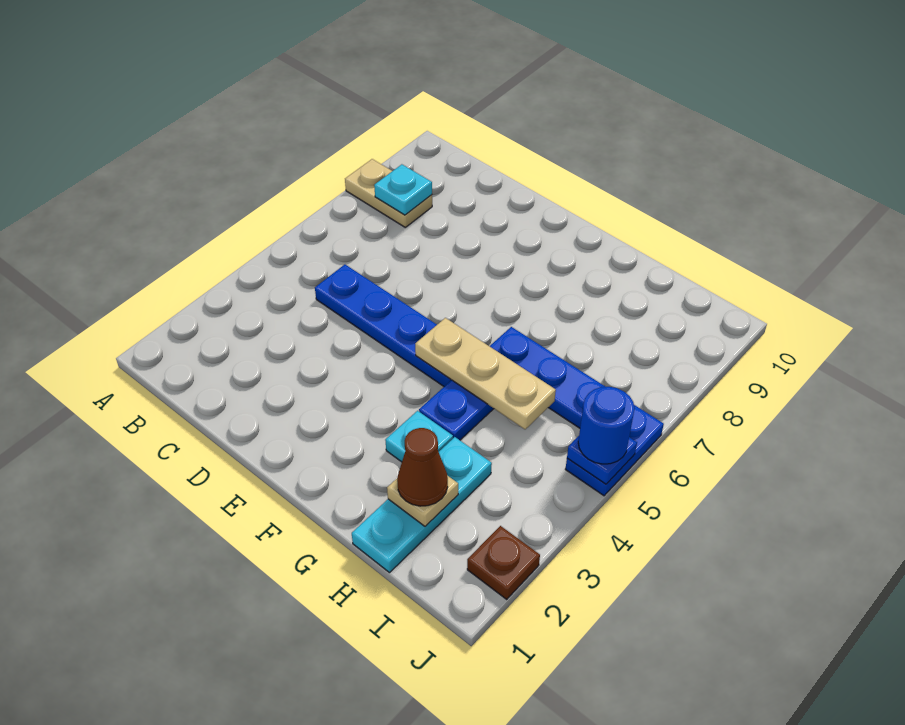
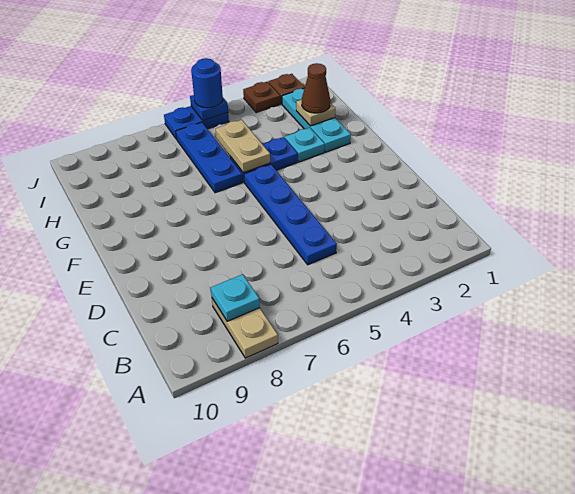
tan 1x3 plate [415,318,556,429] -> tan 1x2 plate [215,120,270,173]
cyan 1x3 plate [352,437,492,573] -> cyan 1x3 plate turned to [282,89,351,152]
none -> brown 1x1 plate [243,82,280,113]

